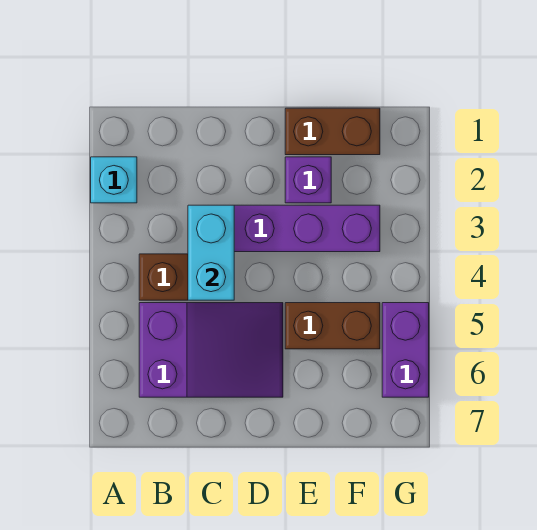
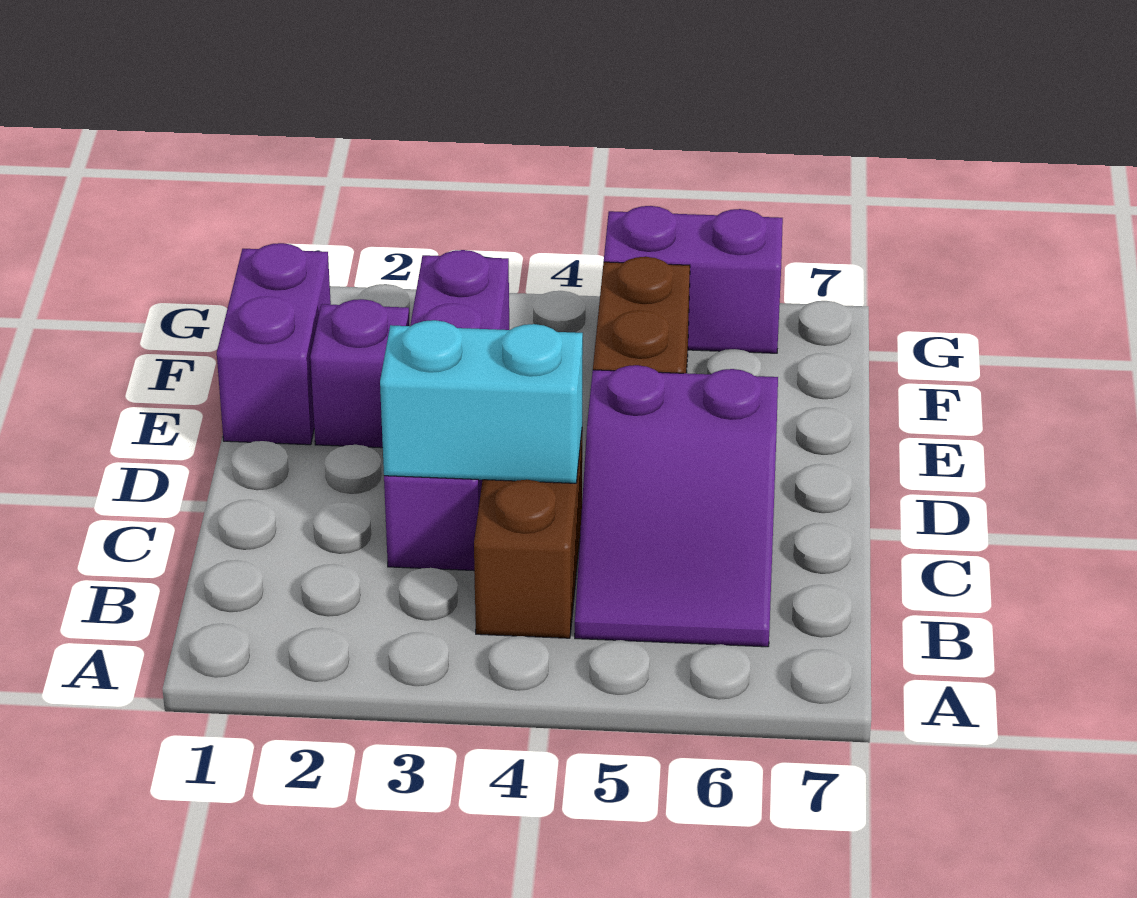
cyan 1x1 brick [91,157,137,203] -> none
purple 2x3 slope [139,303,283,397] -> purple 2x3 slope turned to [575,365,778,647]
brown 1x2 brick [285,108,380,155] -> purple 1x2 brick [217,243,331,445]

